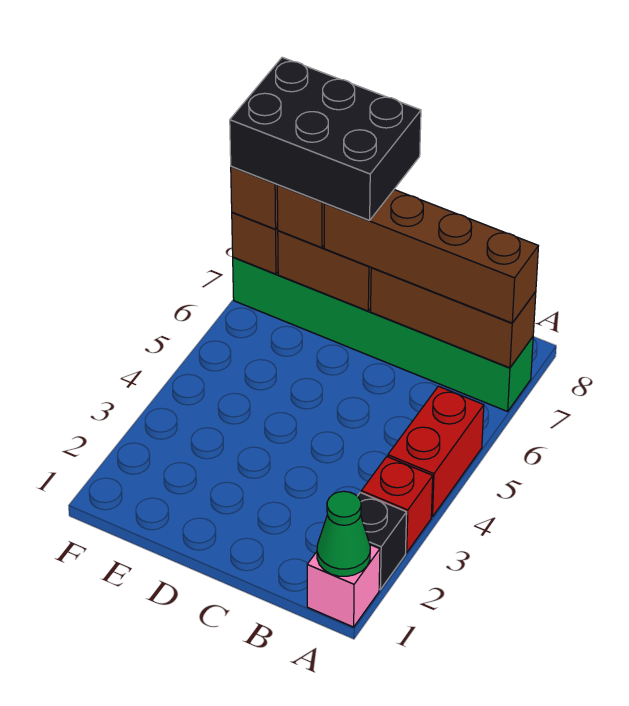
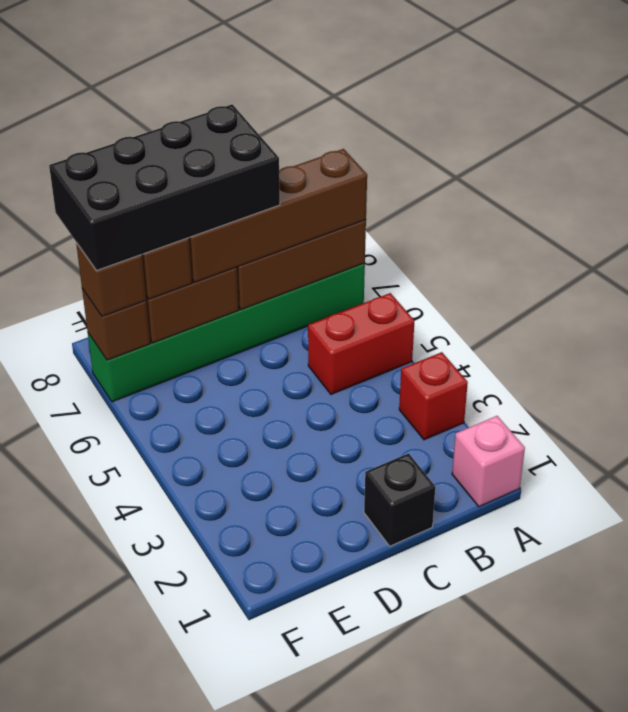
green 1x1 cone [317,491,370,576] -> none
black 1x1 brick [357,493,407,589] -> black 1x1 brick moved to [364,453,435,546]
red 1x2 brick [387,386,484,517] -> red 1x2 brick turned to [308,293,414,394]
black 2x3 brick [230,57,421,220] -> black 2x4 brick [49,104,280,271]

